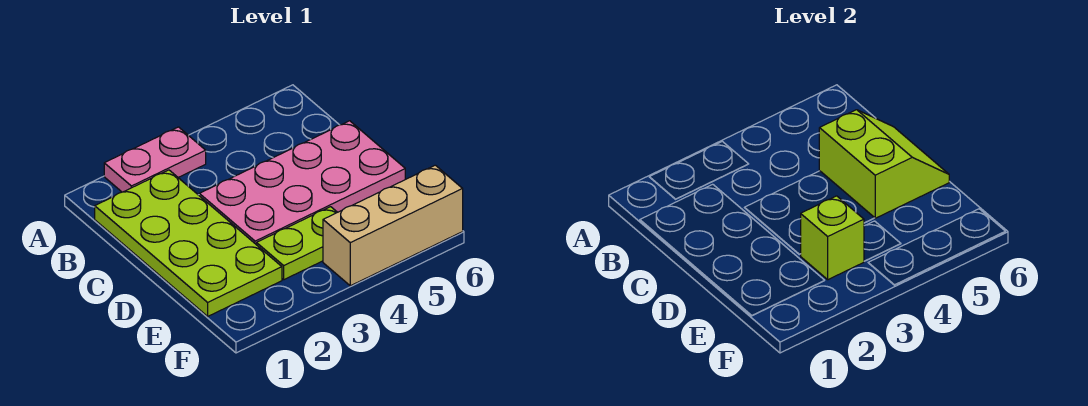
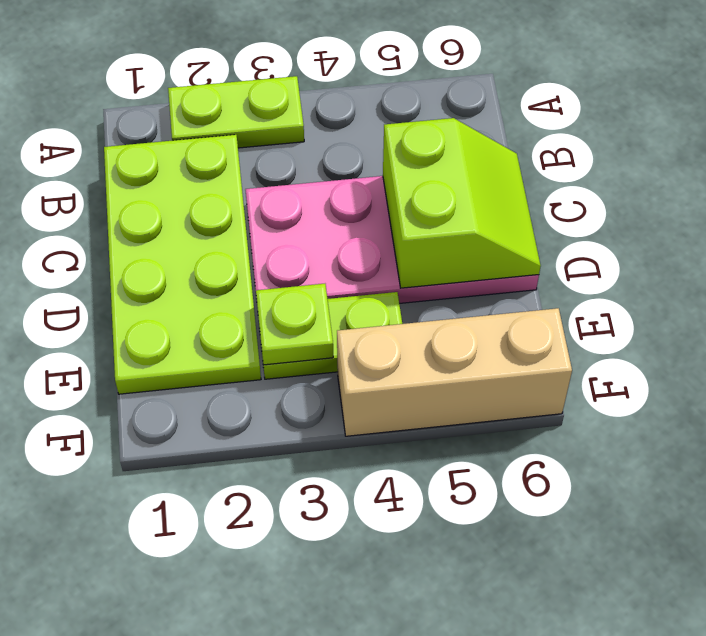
pink 1x2 plate [104,127,206,192] -> lime 1x2 plate [168,76,304,148]
lime 1x1 brick [801,196,864,280] -> lime 1x1 plate [256,284,333,365]

